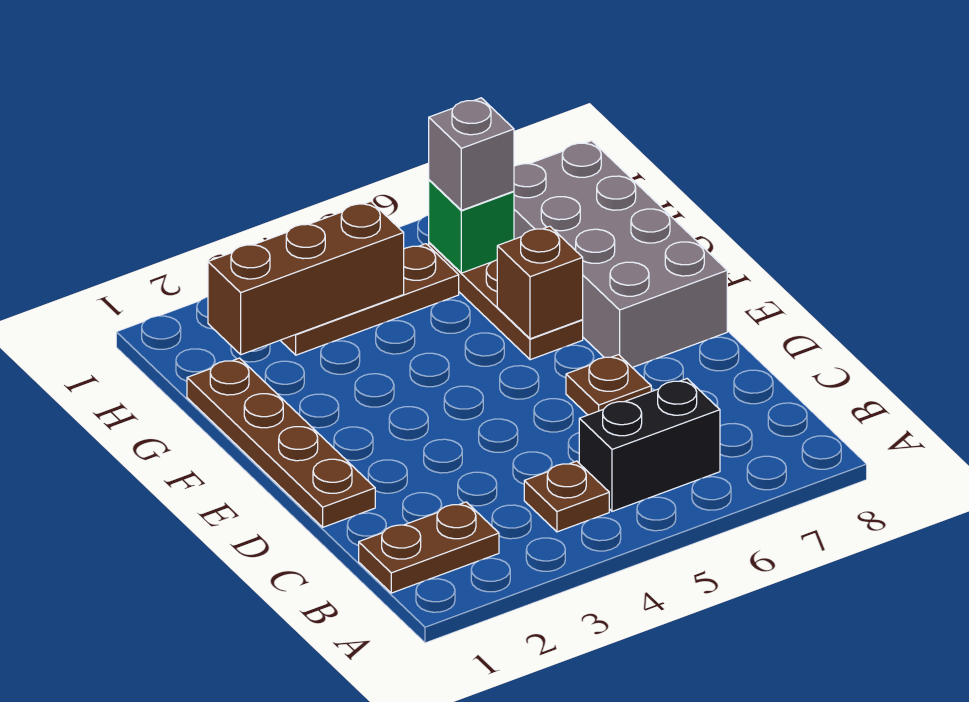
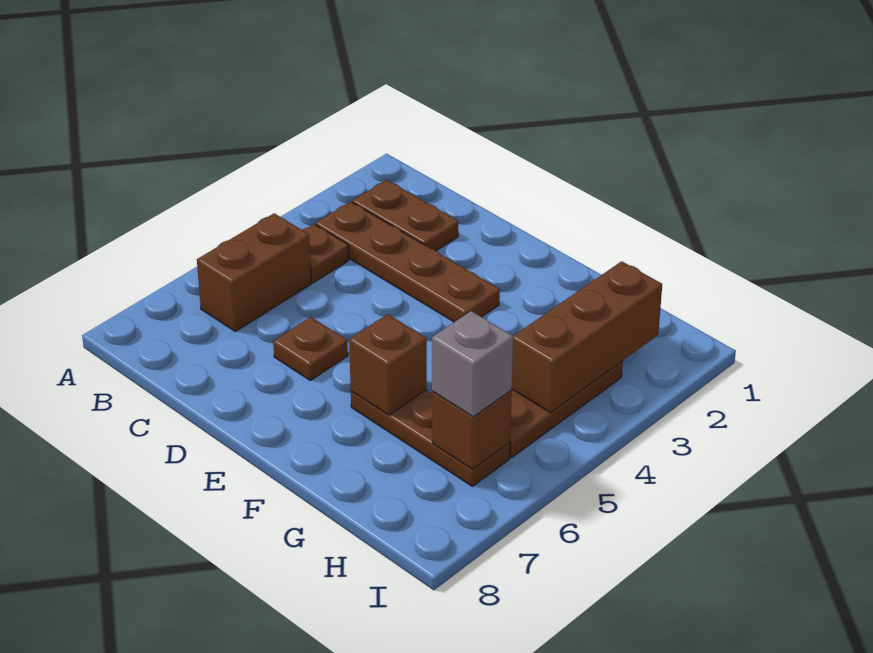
brown 1x2 plate [359,502,499,593] -> brown 1x2 plate turned to [352,180,458,251]
black 1x2 brick [579,379,720,511] -> brown 1x2 brick [197,213,311,331]
brown 1x4 plate [187,358,375,527] -> brown 1x4 plate moved to [316,202,500,322]
grey 2x4 brick [514,141,727,367] -> none
green 1x1 brick [429,180,514,273] -> brown 1x1 brick [432,391,512,469]

